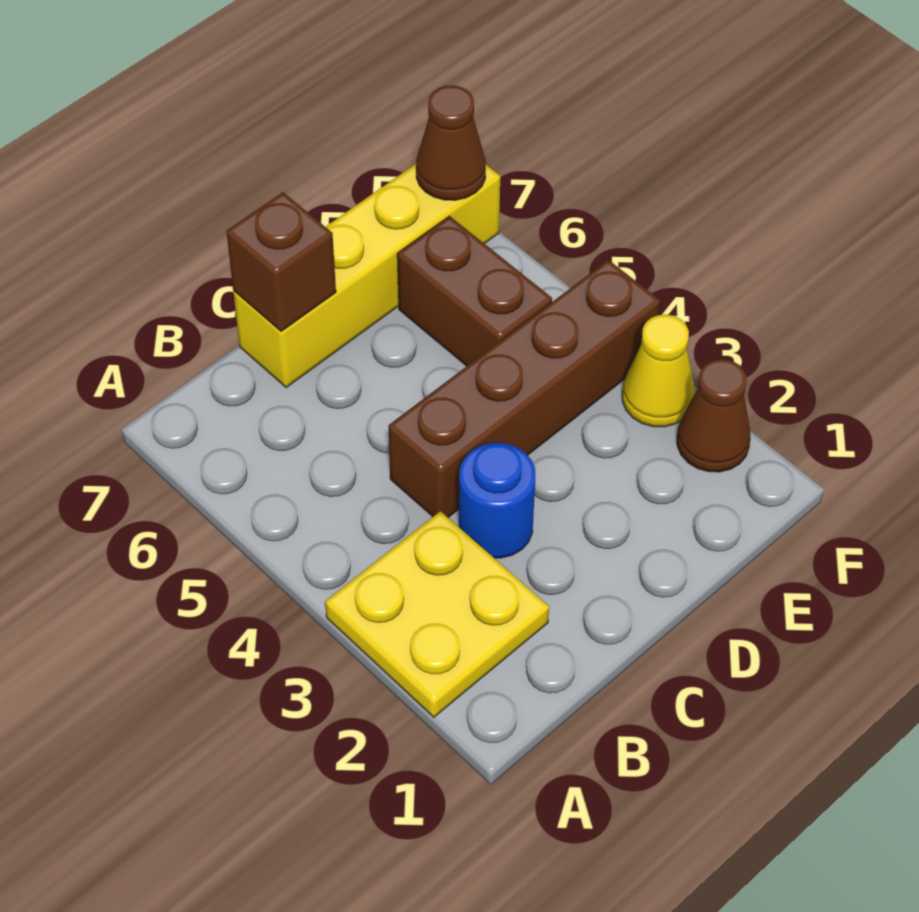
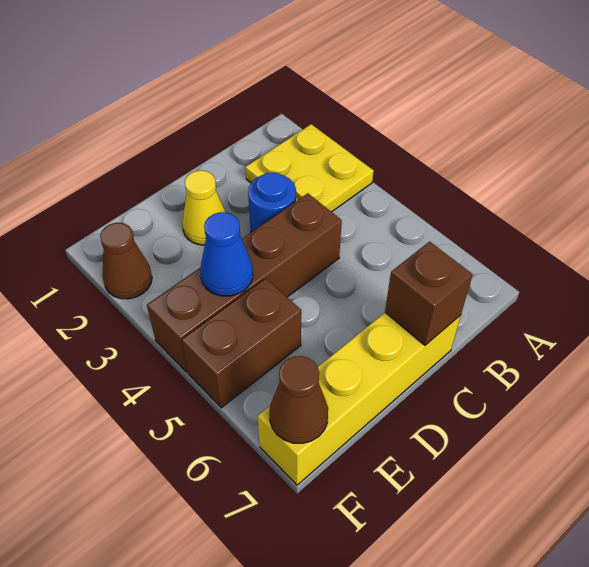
none -> blue 1x1 cone [200,212,253,296]
brown 1x2 brick [397,216,552,366] -> brown 1x2 brick turned to [182,278,301,408]
yellow 1x1 cone [622,315,695,427] -> yellow 1x1 cone moved to [182,170,225,245]

